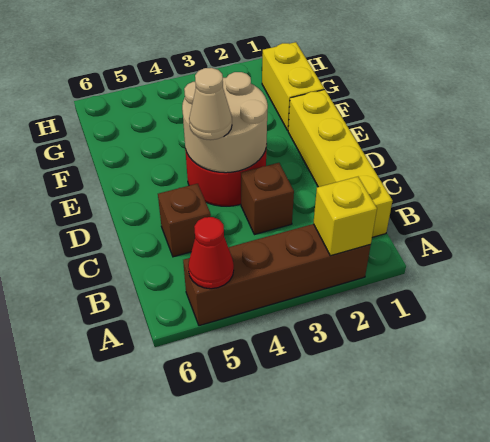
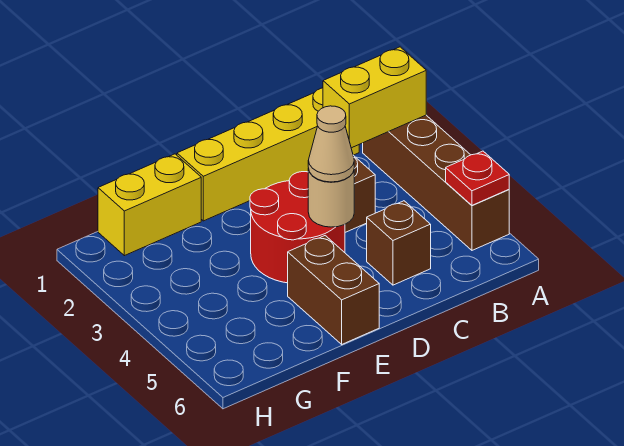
yellow 1x1 brick [313,177,377,256] -> yellow 1x2 brick [323,47,426,148]
red 1x1 cone [188,217,234,289] -> red 1x1 plate [446,151,509,205]
tan 2x2 round brick [182,72,268,173] -> tan 1x1 round brick [308,168,354,227]
none -> brown 1x2 brick [288,236,379,344]

